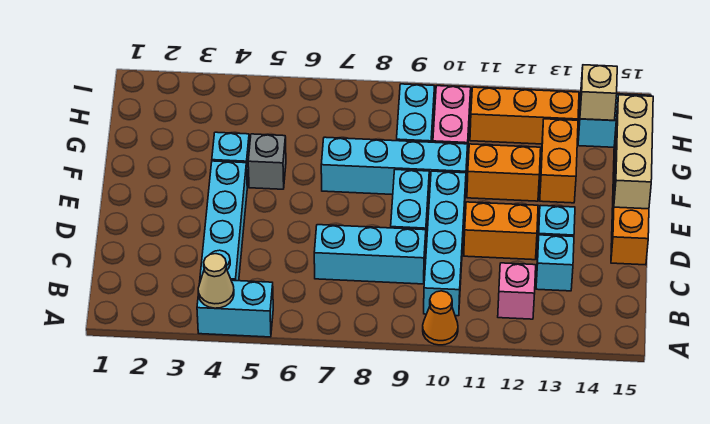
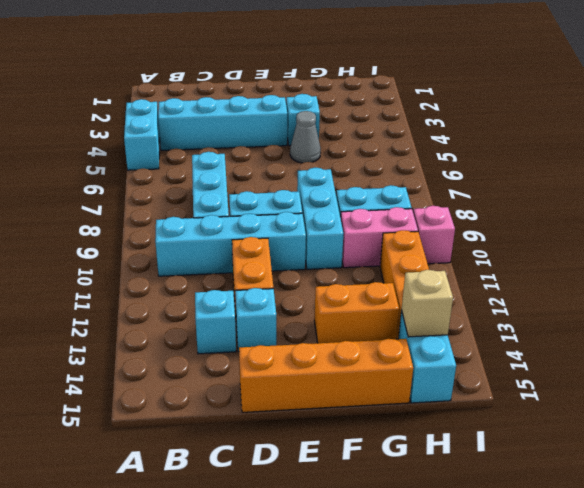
tan 1x1 cone [198,254,234,308] -> none
orange 1x1 cone [423,291,458,345] -> none
pink 1x1 brick [498,263,536,319] -> pink 1x1 brick moved to [413,206,455,264]
tan 1x3 brick [614,95,653,209] -> none
grey 1x1 brick [248,134,286,189] -> grey 1x1 cone [290,111,321,163]
cyan 1x4 brick [321,137,468,196] -> cyan 1x3 brick [297,168,343,269]
orange 1x2 brick [467,144,541,201] -> none

